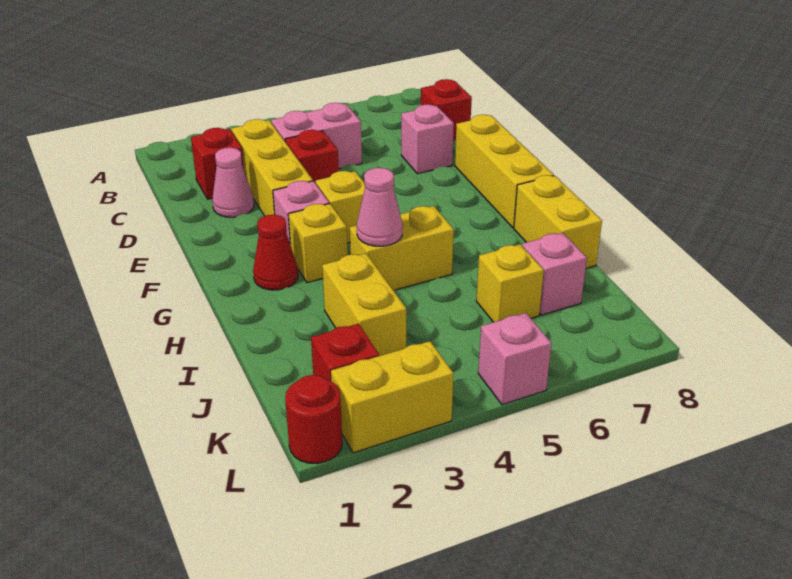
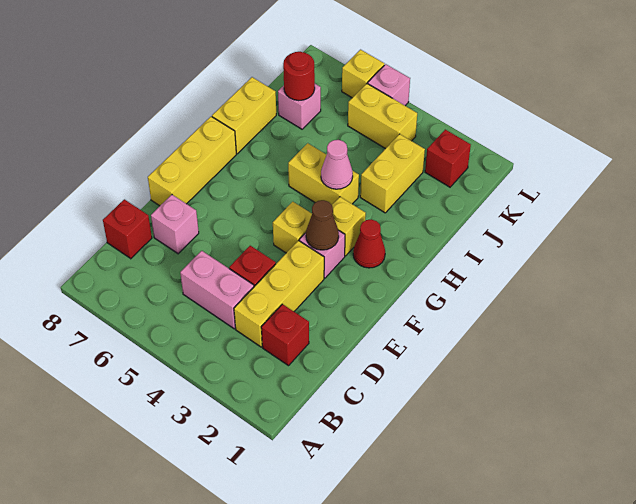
pink 1x1 cone [212,148,254,217] -> none
none -> brown 1x1 cone [306,200,339,250]
yellow 1x1 brick [476,244,544,322] -> yellow 1x1 brick moved to [342,50,384,98]
red 1x1 round brick [285,375,342,463] -> red 1x1 round brick moved to [283,52,315,101]
yellow 1x2 brick [331,341,454,453] -> yellow 1x2 brick moved to [348,84,417,149]

